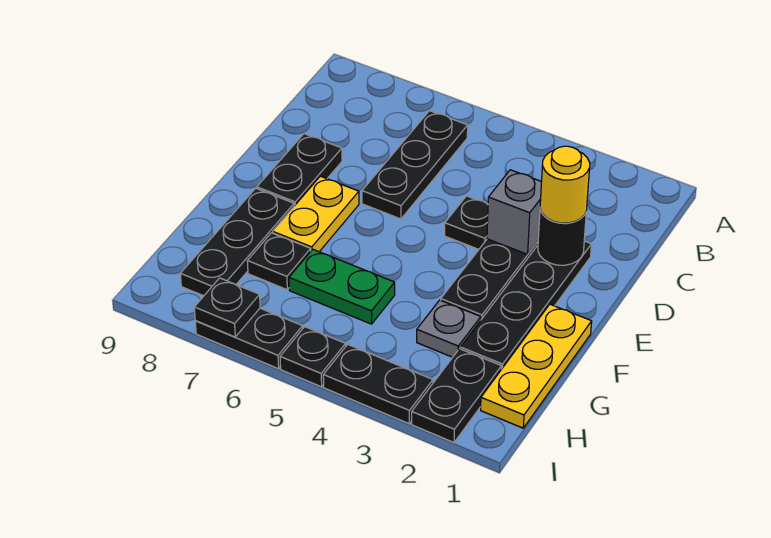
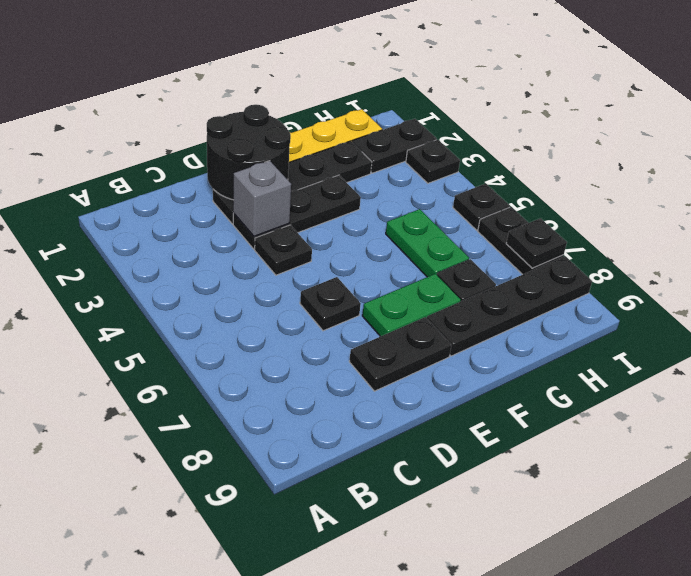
black 1x3 plate [362,111,468,219] -> black 1x1 plate [300,277,361,331]
black 1x1 round brick [538,210,586,265] -> black 2x2 round brick [207,104,291,200]
yellow 1x1 round brick [540,146,590,223] -> none
yellow 1x2 plate [273,176,359,252] -> green 1x2 plate [362,274,461,337]
black 1x3 plate [180,188,294,296] -> black 1x4 plate [427,256,592,356]
grey 1x1 plate [417,300,481,357] -> none
black 1x2 plate [323,344,433,424] -> black 1x1 plate [406,140,460,183]

